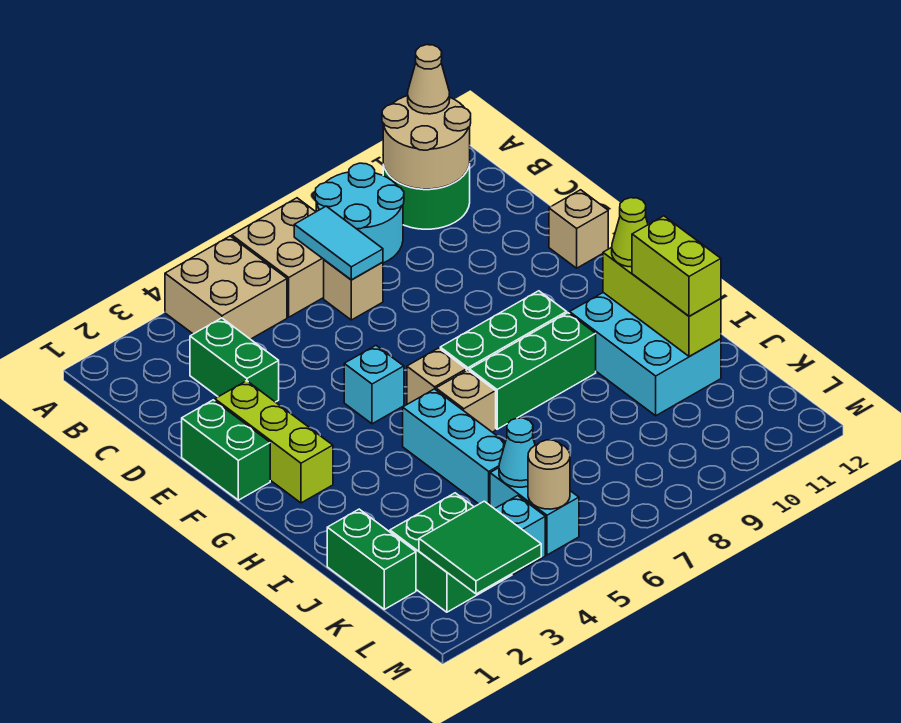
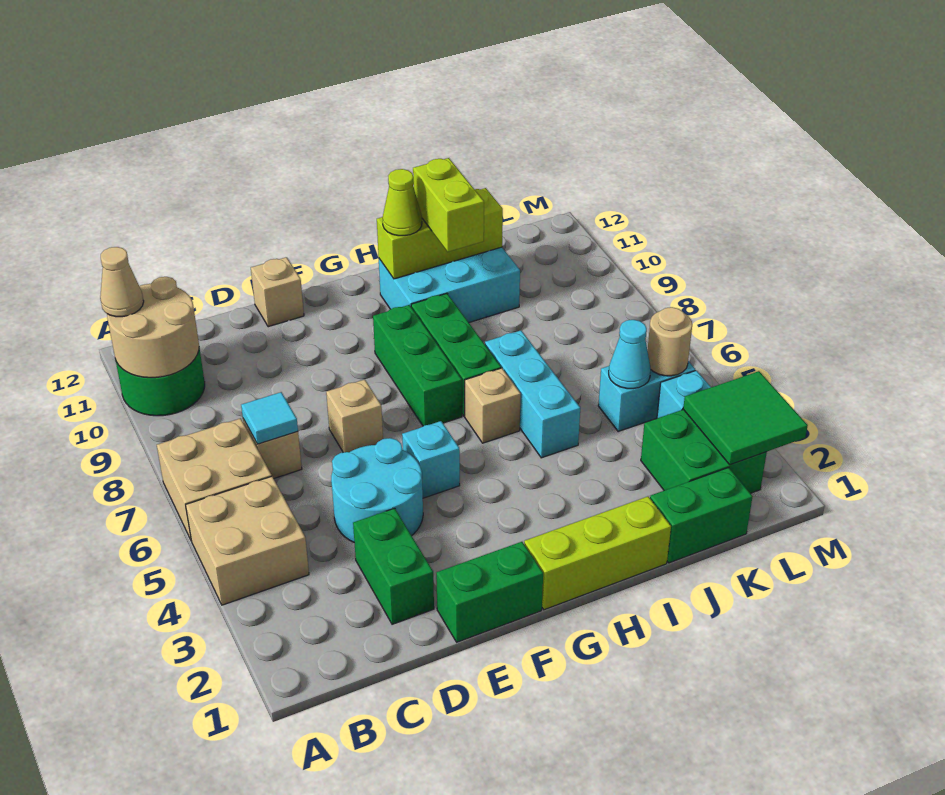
cyan 2x2 round brick [315,163,404,263] -> cyan 2x2 round brick moved to [331,438,423,542]
cyan 1x2 tile [294,206,383,280] -> cyan 1x1 tile [241,392,298,444]
green 1x2 brick [190,318,279,402] -> green 1x2 brick turned to [353,508,434,624]
lime 1x3 brick [215,381,333,503] -> lime 1x3 brick moved to [524,497,671,610]
tan 1x1 brick [407,348,466,404] -> tan 1x1 brick moved to [326,379,383,452]
cyan 1x3 brick [403,389,505,505] -> cyan 1x3 brick turned to [485,331,580,458]
lime 1x2 brick [632,216,721,316] -> lime 1x2 brick turned to [413,158,484,252]

